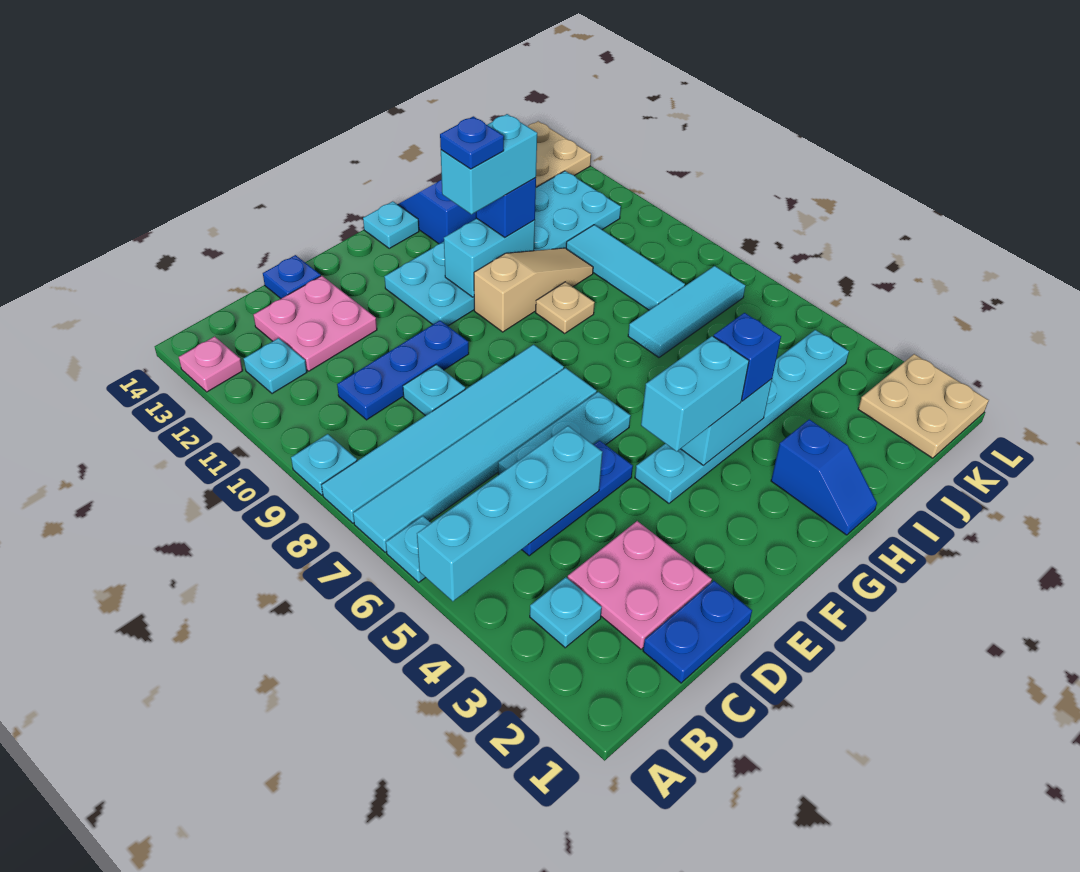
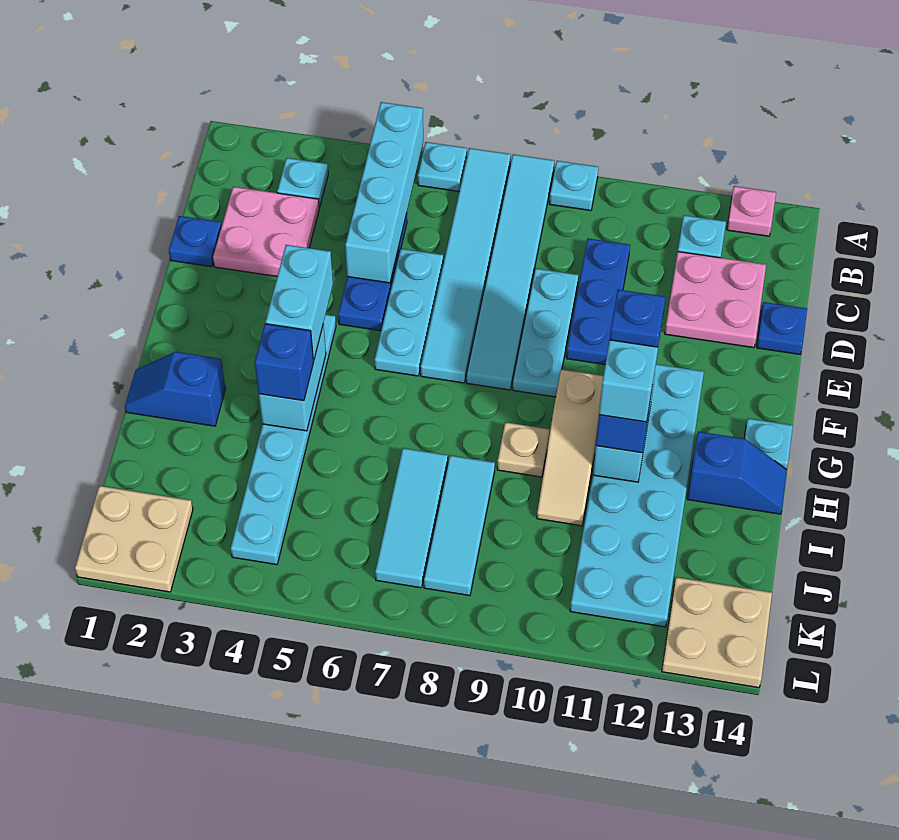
blue 1x2 plate [643,581,752,683] -> blue 1x1 plate [169,216,221,267]
cyan 1x1 plate [403,365,465,416] -> cyan 1x3 plate [513,269,578,397]
cyan 1x3 tile [566,225,685,310] -> cyan 1x3 tile turned to [424,456,495,596]

